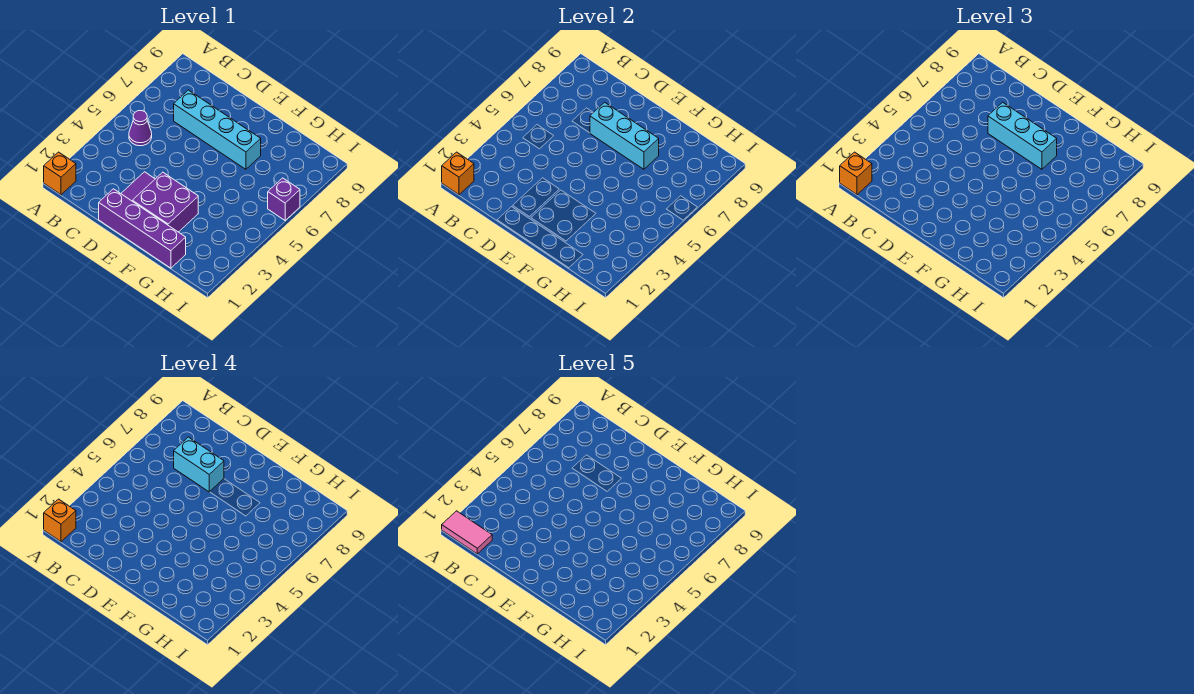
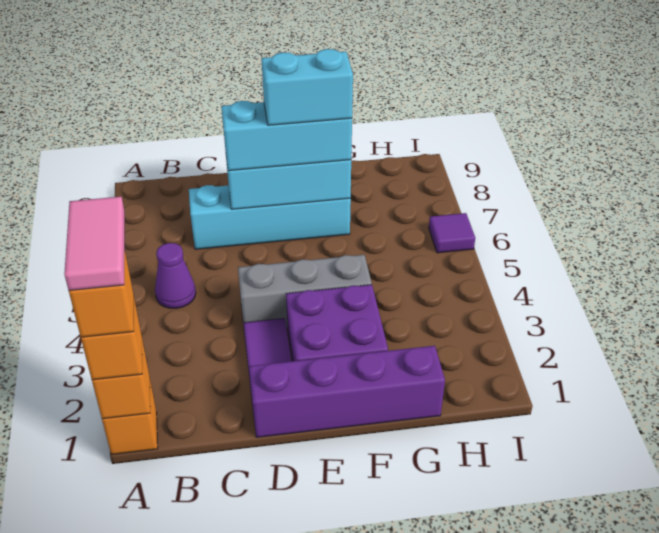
pink 1x2 tile [442,511,492,554] -> pink 1x2 tile turned to [64,197,125,290]
cyan 1x2 brick [174,437,224,492] -> cyan 1x2 brick moved to [261,49,353,125]
none -> grey 1x3 brick [238,255,372,328]
purple 1x1 brick [268,178,300,220] -> purple 1x1 tile [429,213,475,253]

